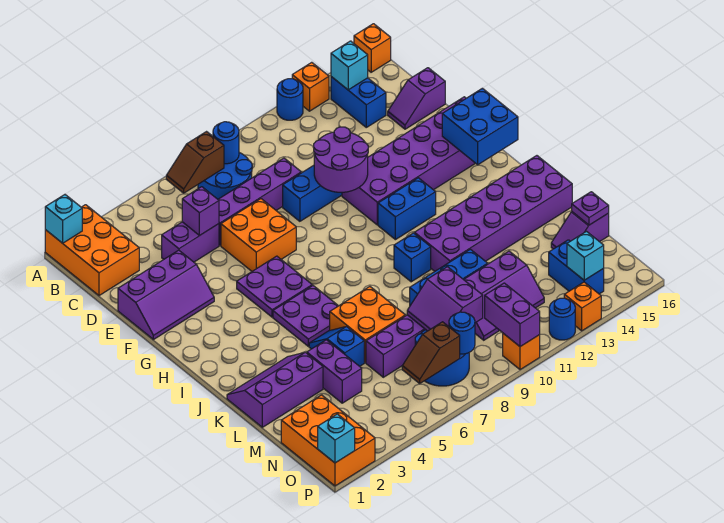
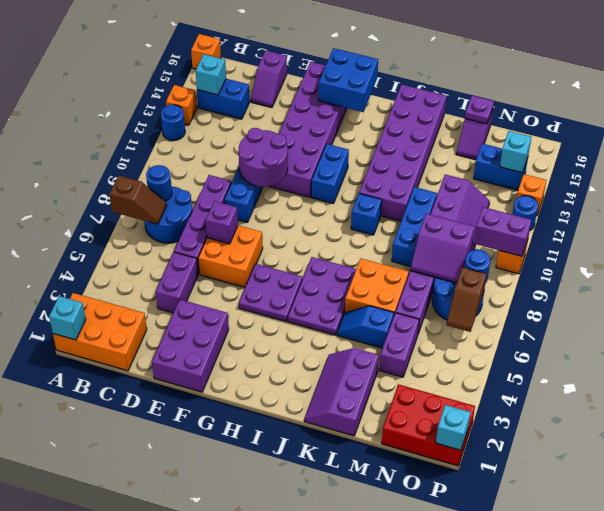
brown 1x2 slope [166,132,224,193] -> brown 1x2 slope turned to [109,176,167,224]
purple 1x1 brick [182,187,219,235] -> purple 1x1 brick moved to [206,201,238,244]
purple 2x3 slope [118,250,214,340] -> purple 2x3 brick [152,300,229,392]
purple 2x2 plate [273,286,338,346] -> purple 2x3 plate [288,257,356,335]
purple 1x2 brick [307,340,362,403] -> purple 1x2 brick turned to [379,313,419,377]
orange 2x3 brick [281,395,375,486] -> red 2x3 brick [382,384,475,466]

